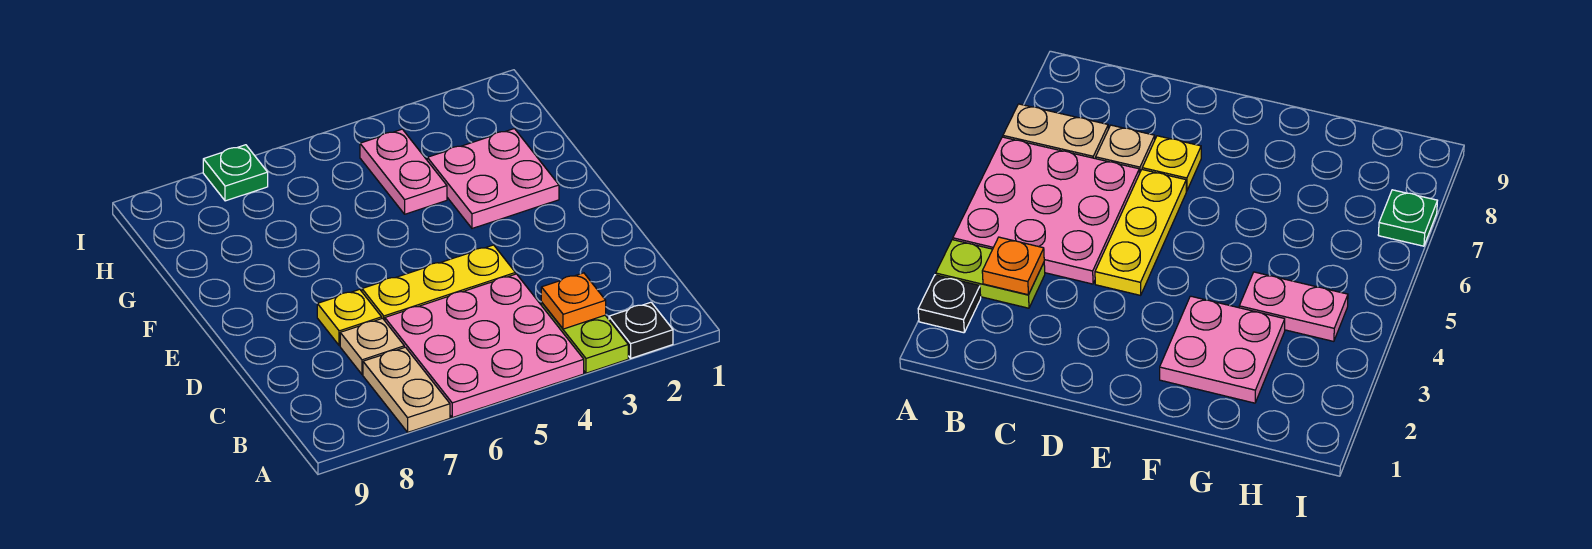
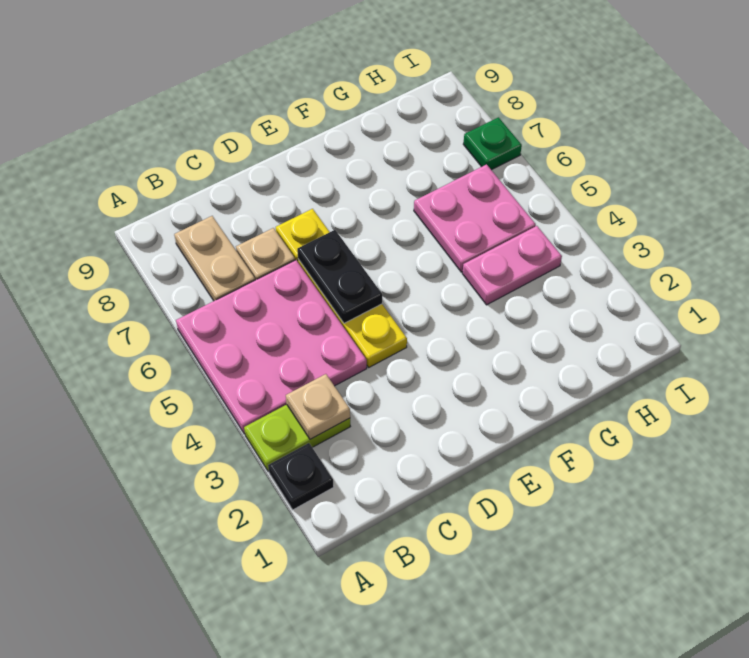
tan 1x2 plate [363,347,450,432] -> tan 1x2 plate turned to [174,216,255,301]
orange 1x1 plate [541,273,606,329] -> tan 1x1 plate [286,374,350,439]
none -> black 1x2 plate [297,230,382,323]
pink 2x2 plate [427,129,559,228] -> pink 2x2 plate moved to [414,164,536,272]

